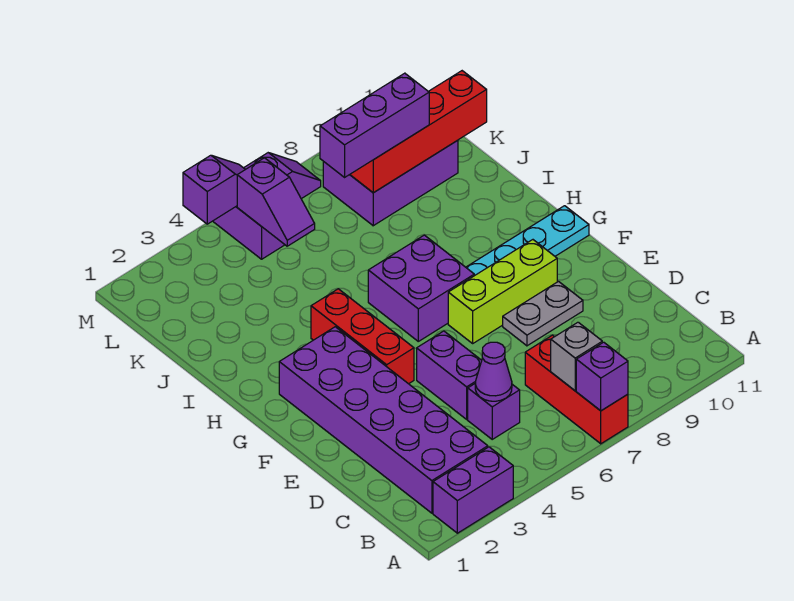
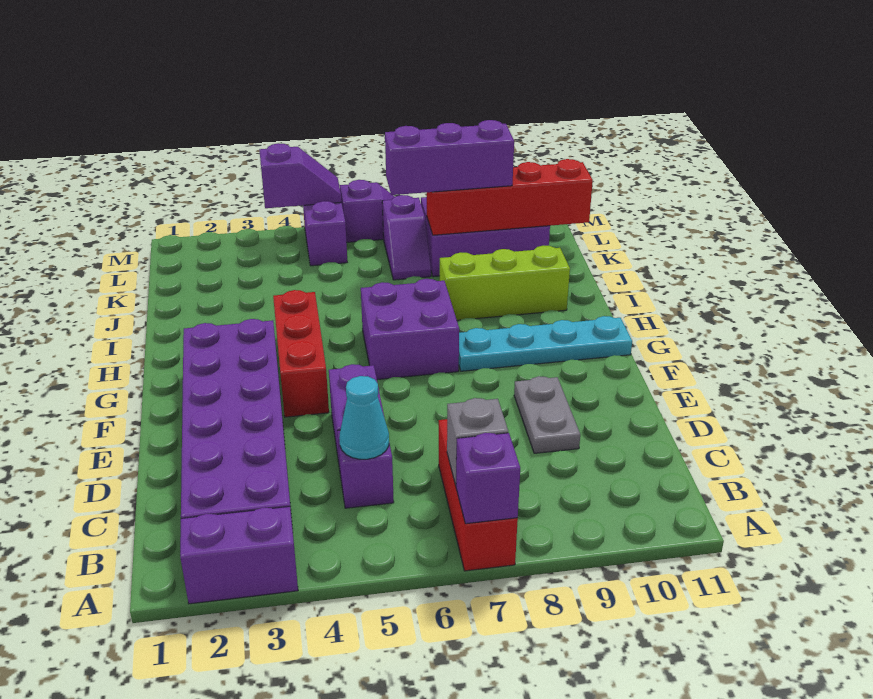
purple 1x1 cone [475,342,512,401] -> cyan 1x1 cone [339,376,389,459]
grey 1x2 plate [503,282,583,346] -> grey 1x2 plate turned to [514,376,580,453]
lime 1x3 brick [448,240,557,343] -> lime 1x3 brick moved to [440,246,570,320]
purple 1x2 slope [237,158,315,246] -> purple 1x2 slope moved to [382,195,431,280]

